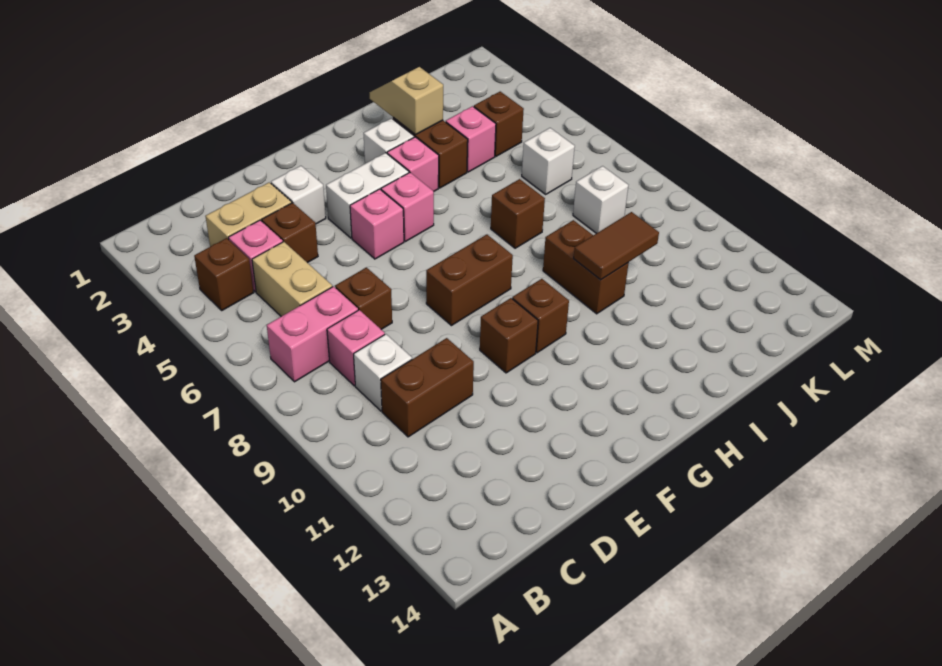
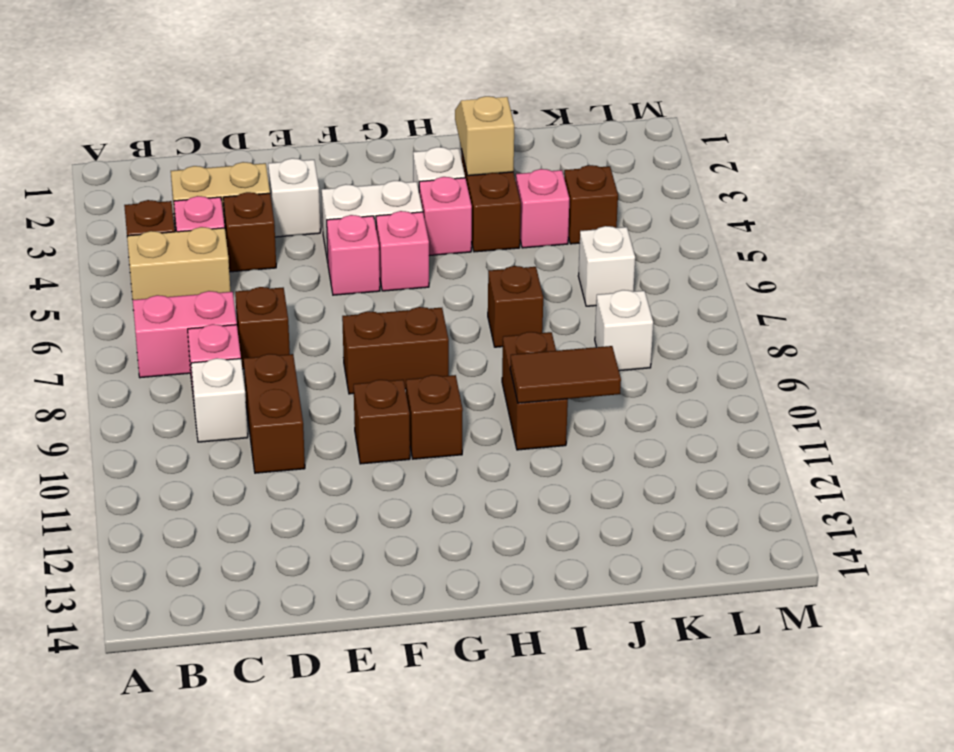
tan 1x2 brick [252,242,332,316] -> tan 1x2 brick turned to [127,227,230,300]
brown 1x2 brick [381,338,474,437] -> brown 1x2 brick turned to [244,354,305,473]

